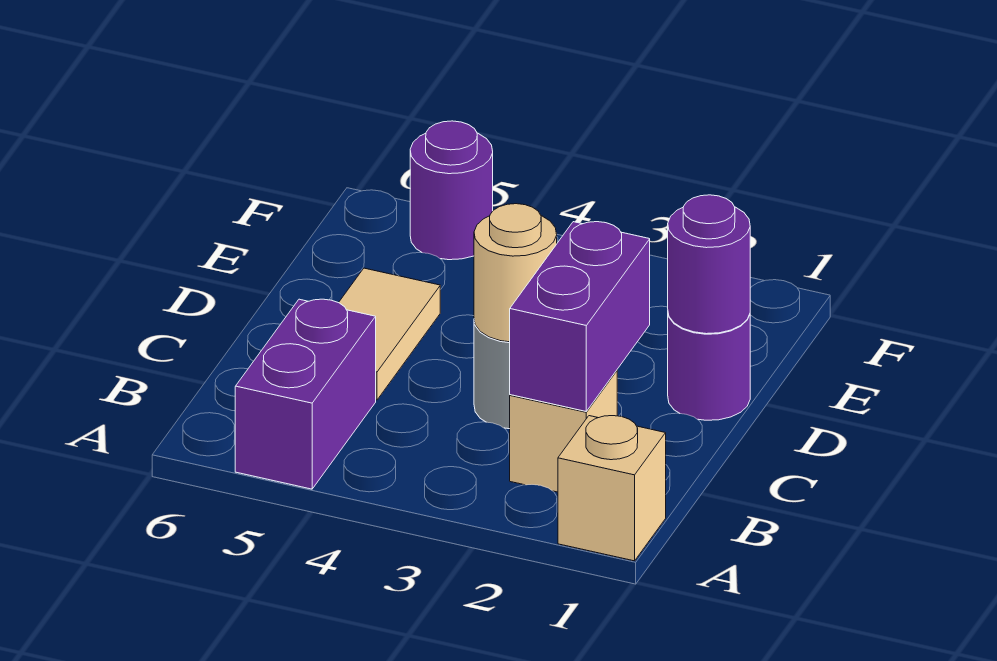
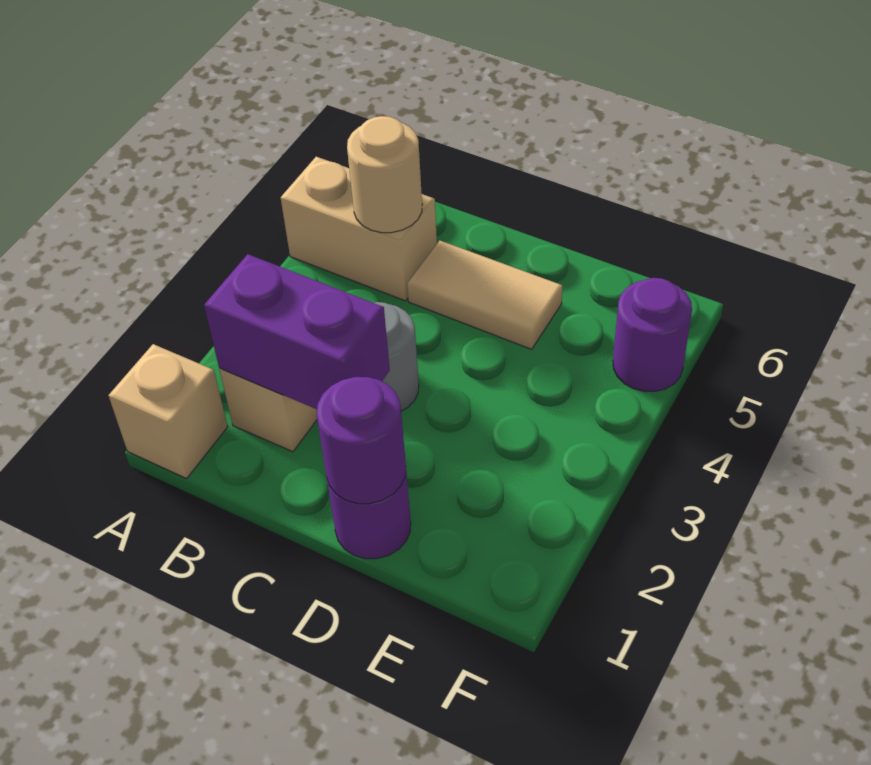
purple 1x2 brick [235,299,376,489] -> tan 1x2 brick [281,157,437,301]
tan 1x1 round brick [474,204,557,342] -> tan 1x1 round brick moved to [347,116,422,233]

